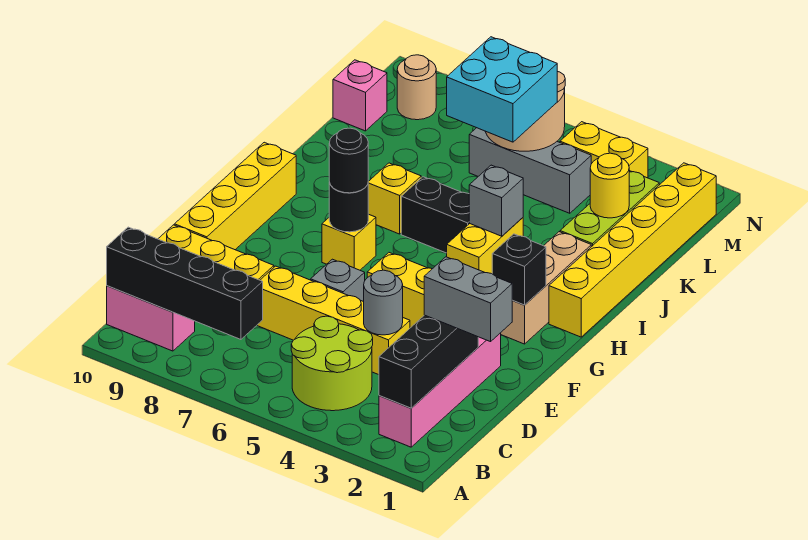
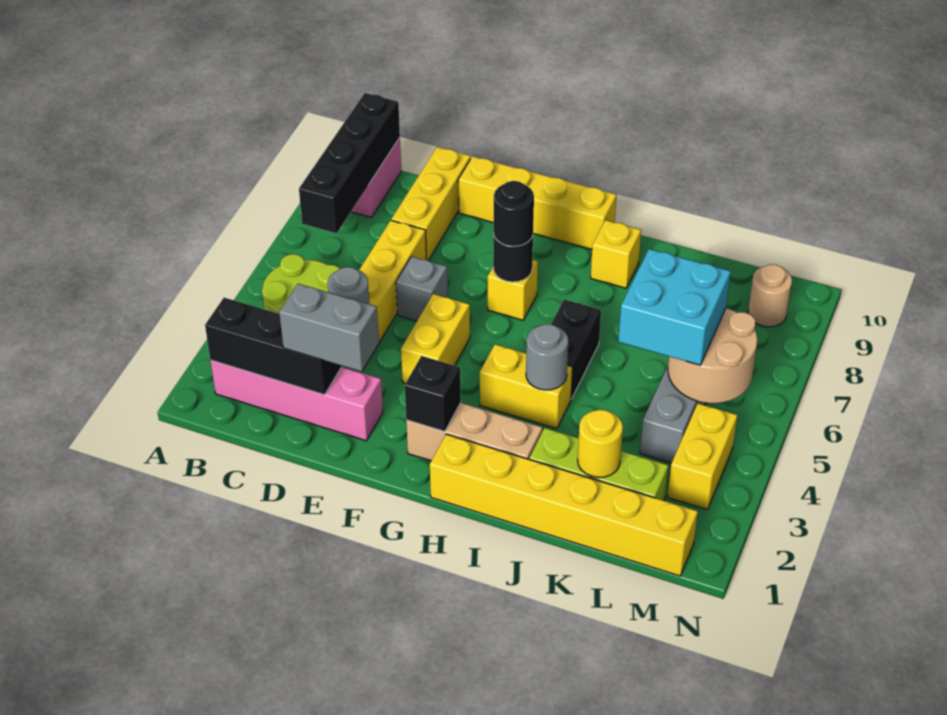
grey 1x2 brick [424,257,512,342] -> grey 1x2 brick turned to [279,284,379,371]
grey 1x1 brick [469,165,523,236] -> grey 1x1 round brick [526,324,568,390]
yellow 1x1 brick [368,163,421,234] -> yellow 1x1 brick moved to [591,220,641,288]
pink 1x1 brick [333,60,387,131] -> none

